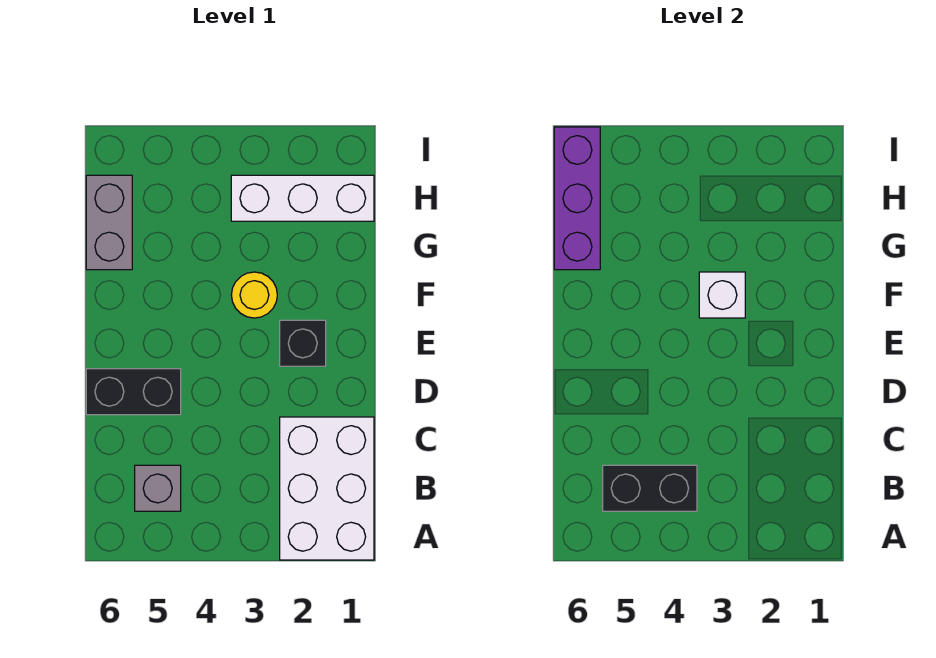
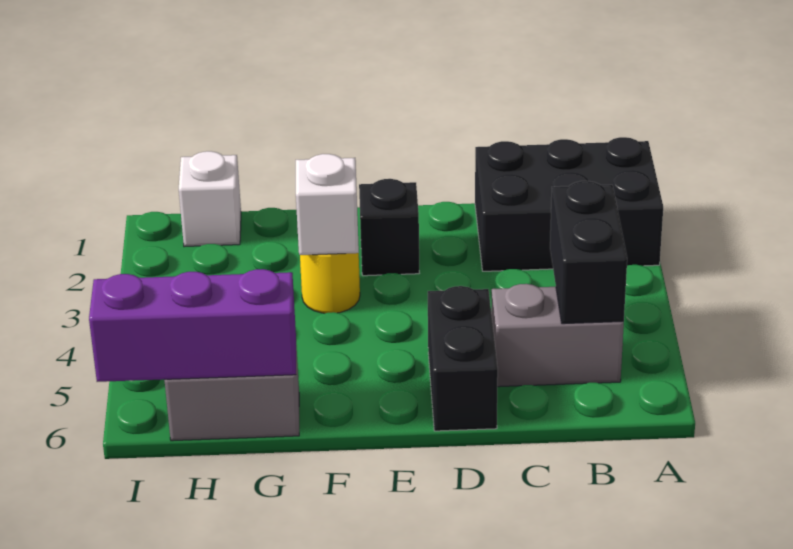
white 2x3 brick [280,417,374,560] -> black 2x3 brick [475,137,663,271]
grey 1x1 brick [135,465,181,511] -> grey 1x2 brick [491,284,624,387]
white 1x3 brick [231,175,374,221] -> white 1x1 brick [179,151,241,247]

